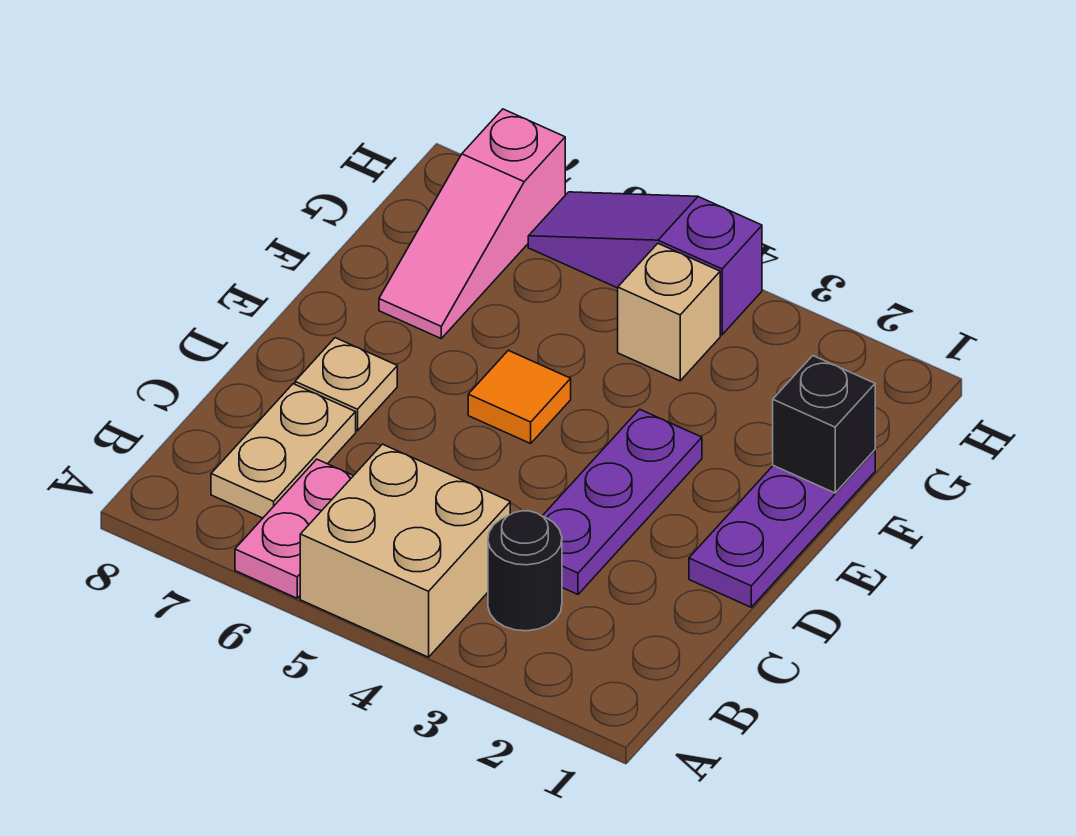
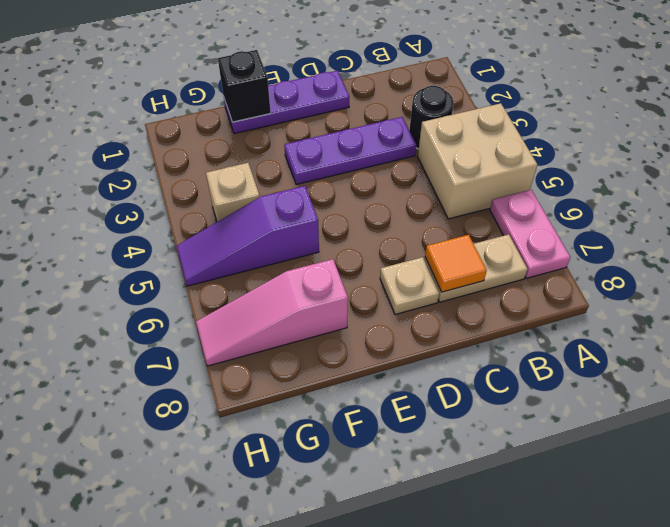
pink 1x2 plate [235,459,353,598] -> pink 1x2 plate turned to [490,190,570,278]
orange 1x1 tile [468,350,571,443] -> orange 1x1 tile moved to [425,235,487,292]
pink 1x3 slope [379,109,565,338] -> pink 1x3 slope turned to [196,259,348,366]
purple 1x3 slope [528,192,762,335] -> purple 1x3 slope turned to [177,186,319,286]

